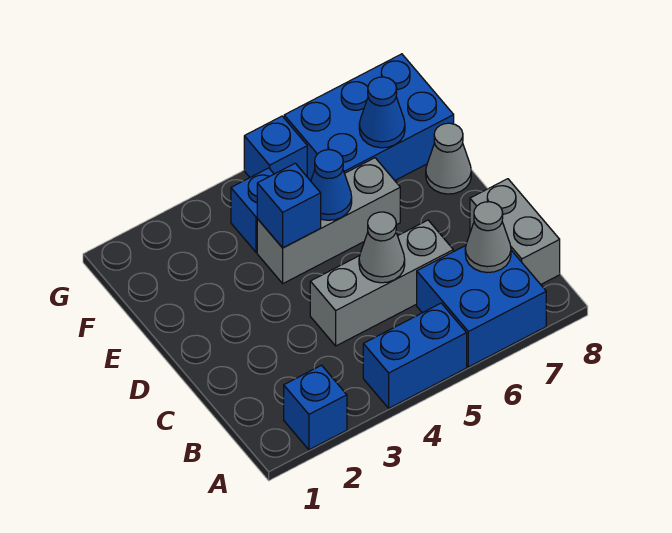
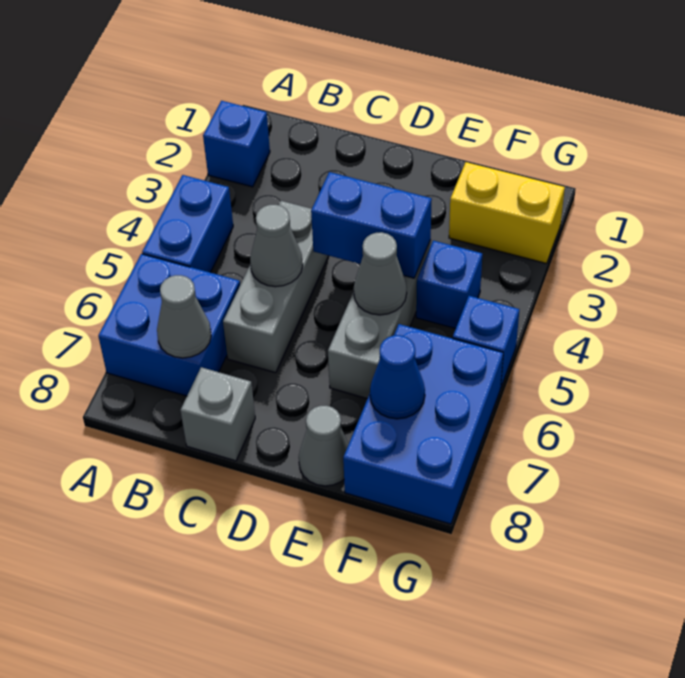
grey 1x2 brick [470,179,560,284] -> grey 1x1 brick [180,367,255,461]
blue 1x1 brick [257,163,321,248] -> blue 1x2 brick [311,172,432,278]
blue 1x1 cone [311,150,352,220] -> grey 1x1 cone [354,232,407,315]
none -> yellow 1x2 brick [449,162,565,264]

